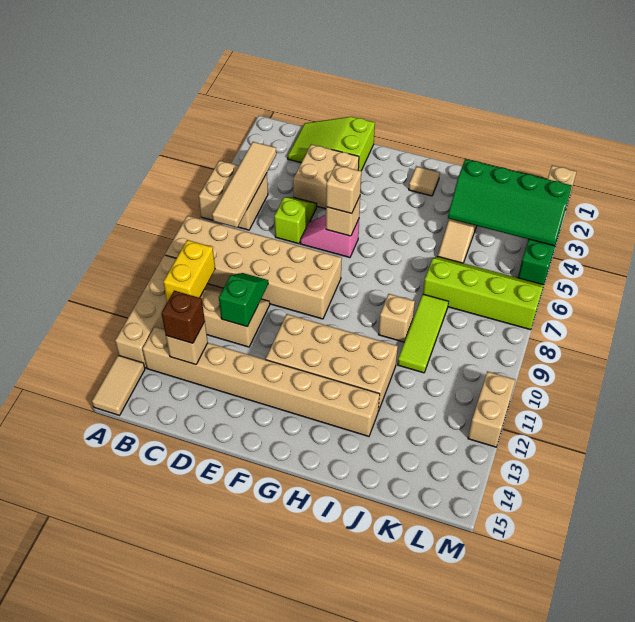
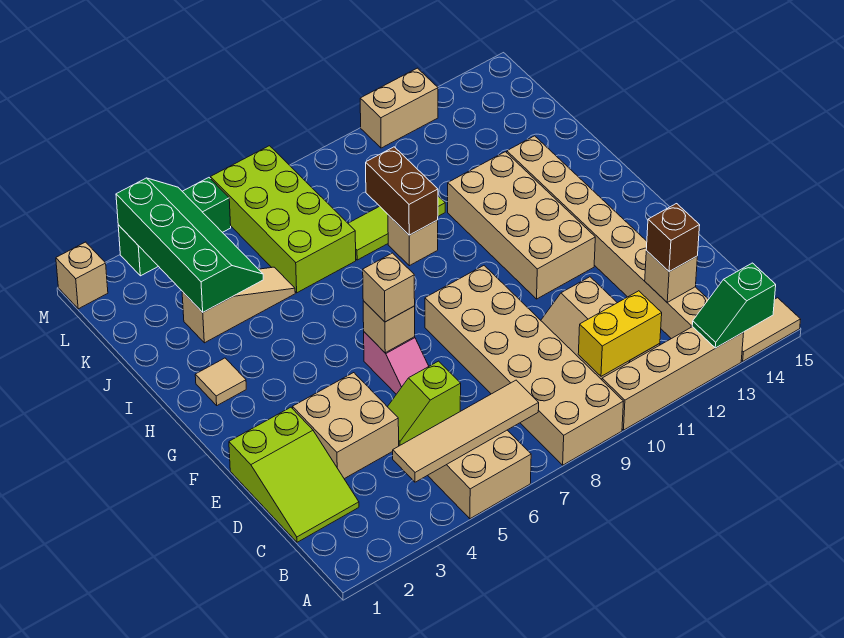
green 1x2 slope [219,273,268,327] -> green 1x2 slope moved to [692,263,776,348]
none -> brown 1x2 brick [366,147,438,235]
lime 2x4 slope [423,256,544,330] -> lime 2x4 brick [211,146,356,293]

